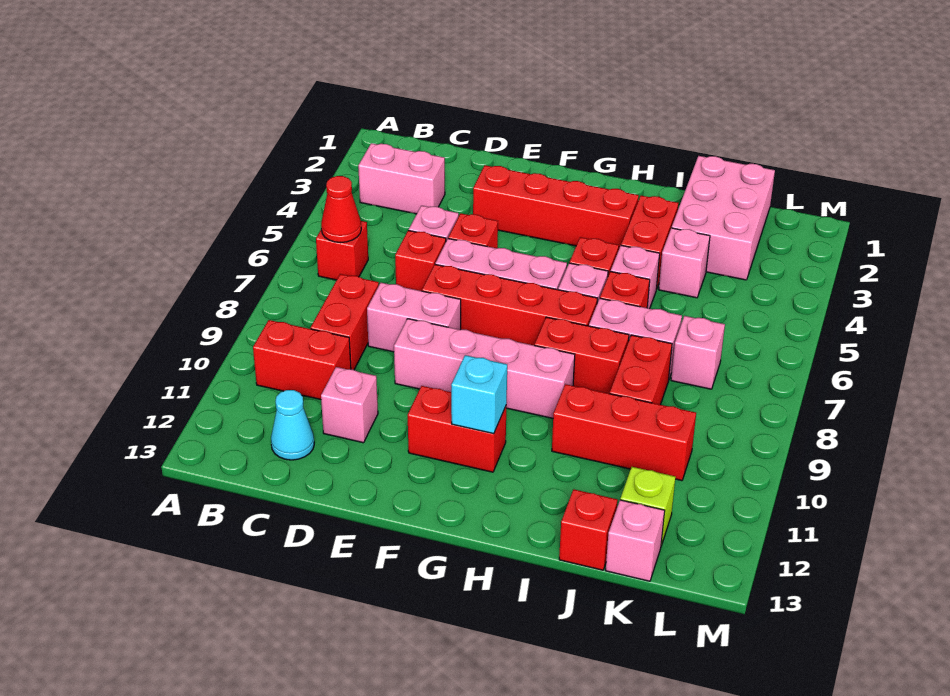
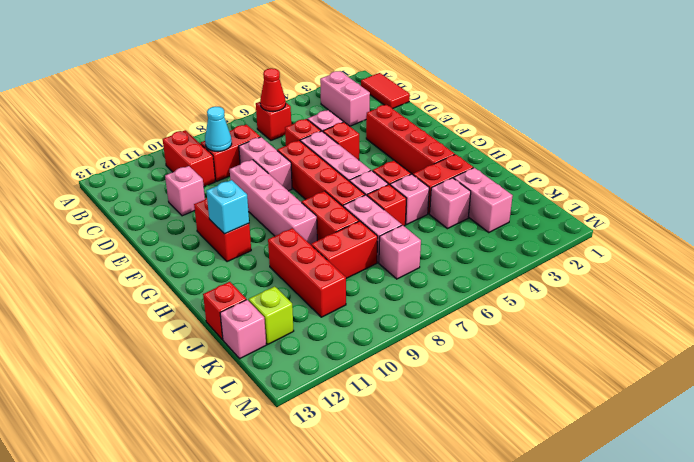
none -> red 1x2 tile [361,73,410,109]
cyan 1x1 cone [271,390,314,460] -> cyan 1x1 cone moved to [205,106,232,151]
pink 2x3 brick [672,156,775,280] -> pink 1x2 brick [454,168,513,232]

